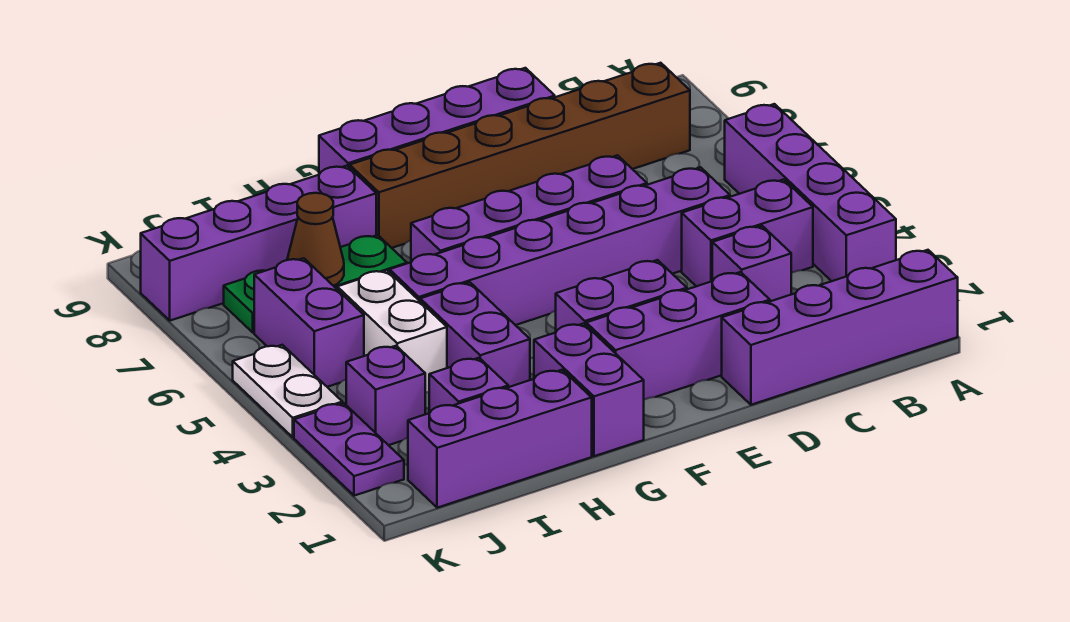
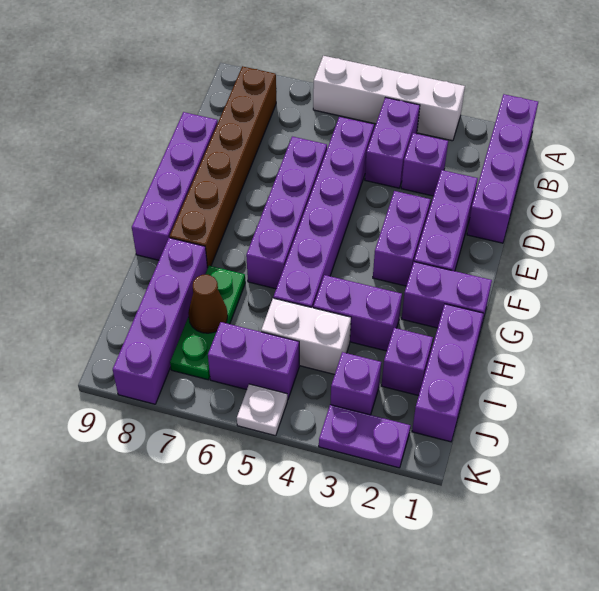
purple 1x4 brick [725,104,896,281] -> white 1x4 brick [313,56,465,141]
white 1x2 plate [233,345,342,437] -> white 1x1 plate [237,384,287,436]

